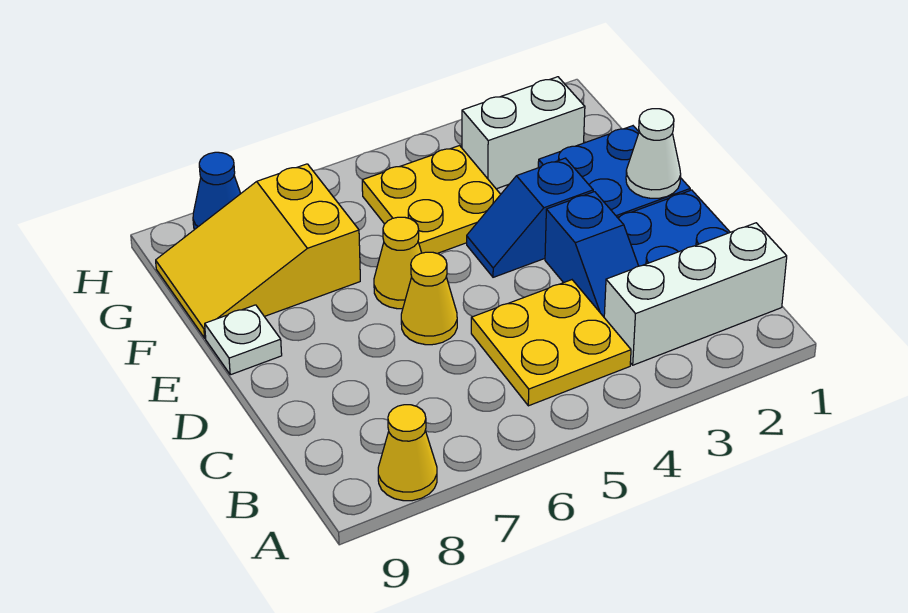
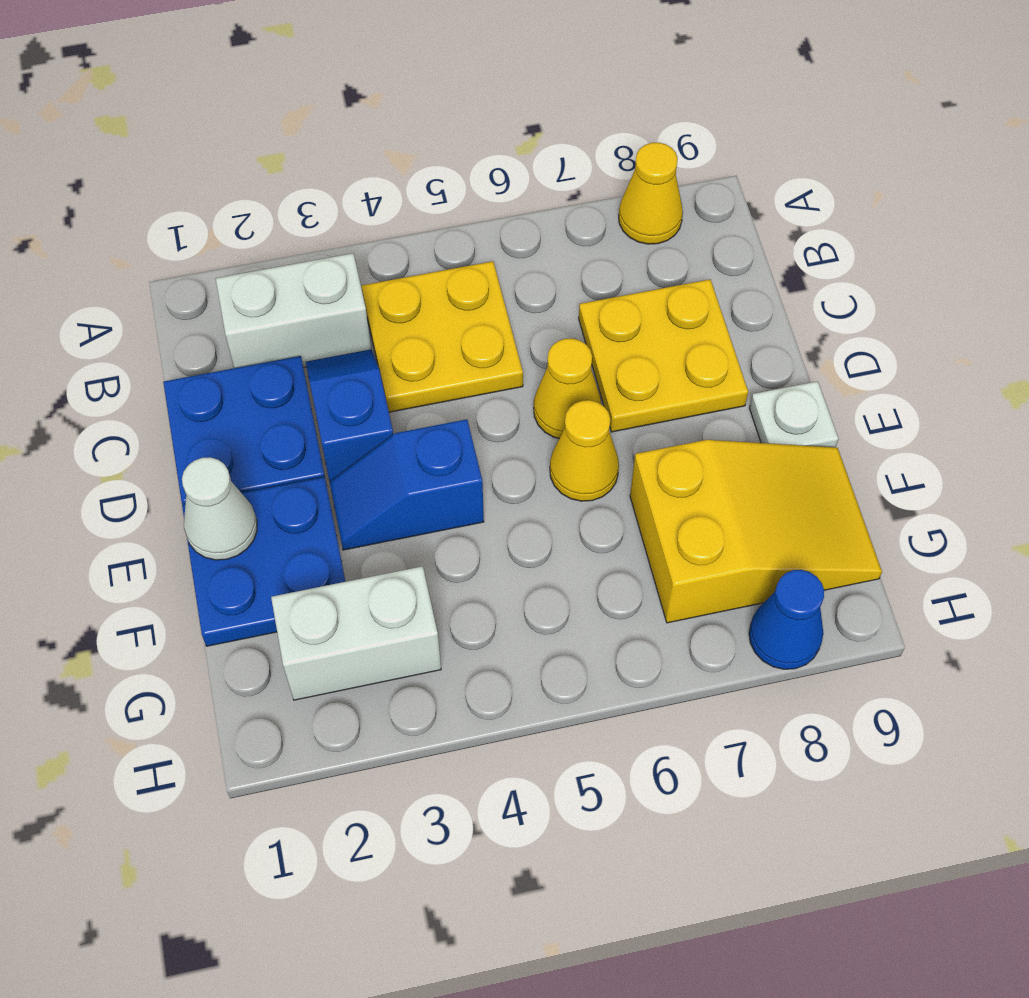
white 1x3 brick [604,223,787,365] -> white 1x2 brick [216,253,371,368]
blue 1x2 slope [467,158,593,277] -> blue 1x2 slope turned to [330,419,484,550]
yellow 2x2 plate [362,146,501,254] -> yellow 2x2 plate moved to [579,279,748,432]

